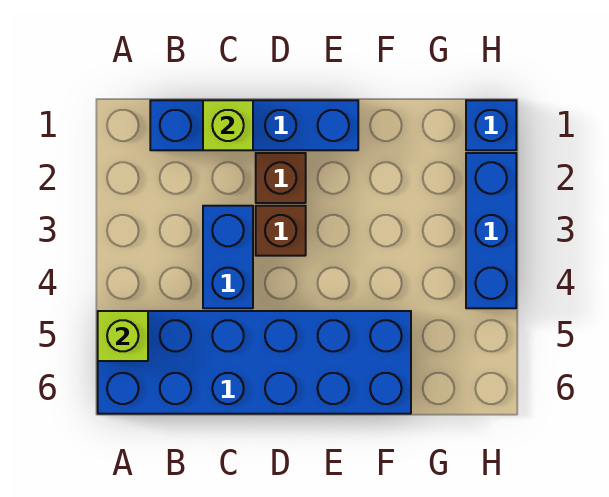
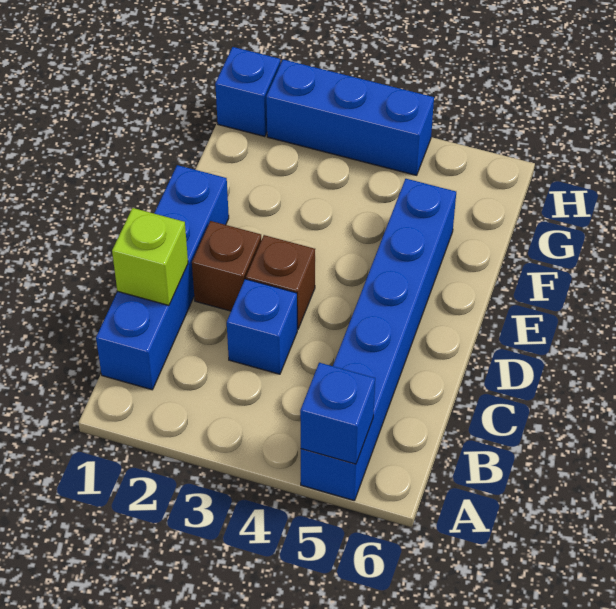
blue 2x6 brick [98,311,411,414] -> blue 1x6 brick [301,179,456,501]
lime 1x1 brick [98,311,148,361] -> blue 1x1 brick [300,363,375,464]
blue 1x2 brick [203,206,253,308] -> blue 1x1 brick [227,279,297,374]

